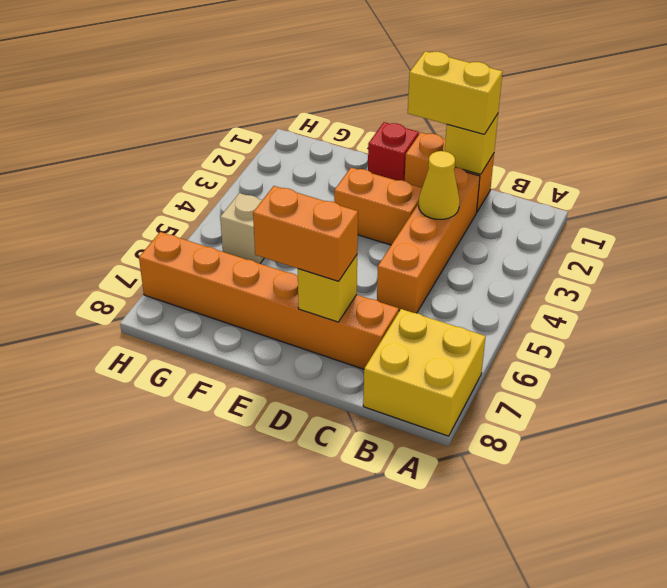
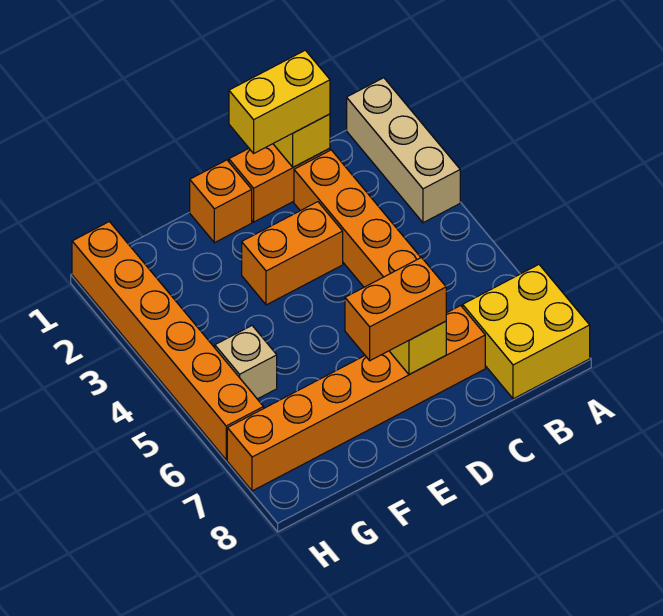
none -> tan 1x3 brick [347,78,460,223]
yellow 1x1 cone [419,151,460,219] -> none
red 1x1 brick [368,122,419,181] -> orange 1x1 brick [190,160,252,243]
none -> orange 1x6 brick [72,222,264,460]

